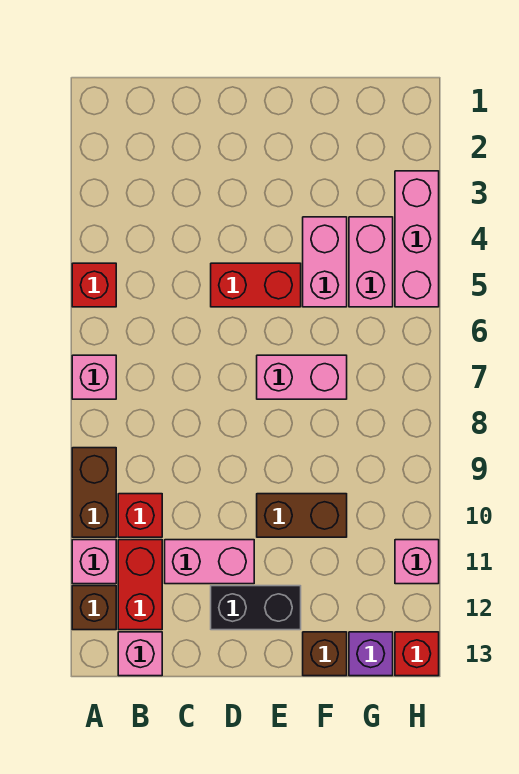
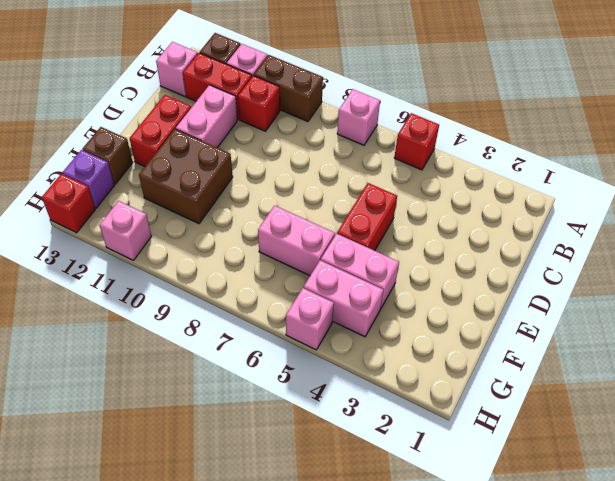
black 1x2 brick [211,586,301,630] -> red 1x2 brick [130,95,191,167]
pink 1x2 brick [257,355,347,399] -> pink 1x2 brick turned to [258,206,335,276]
brown 1x2 brick [257,494,347,537] -> brown 2x2 brick [139,129,233,224]
pink 1x3 brick [395,171,439,307] -> pink 1x1 brick [286,288,334,350]

